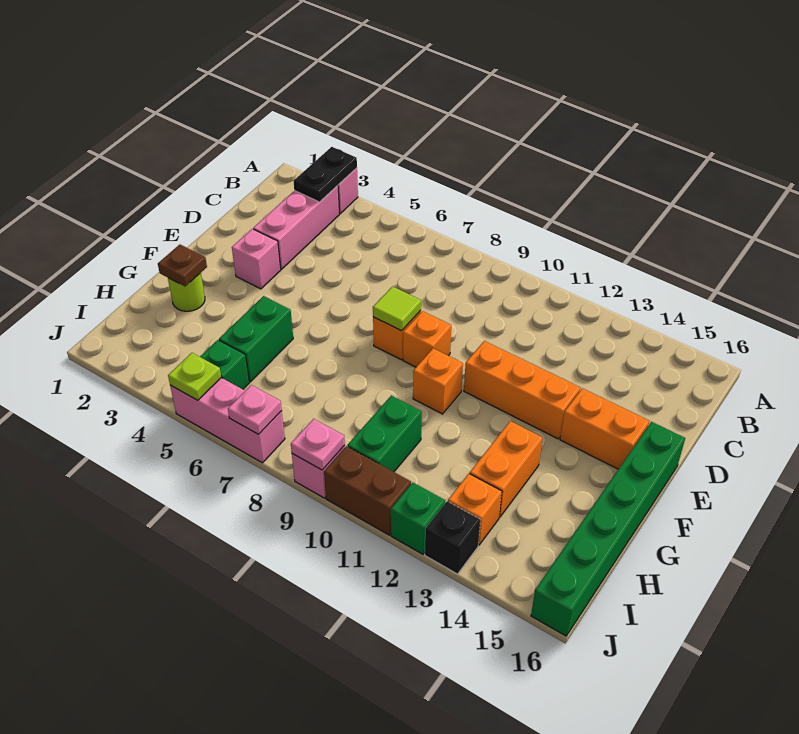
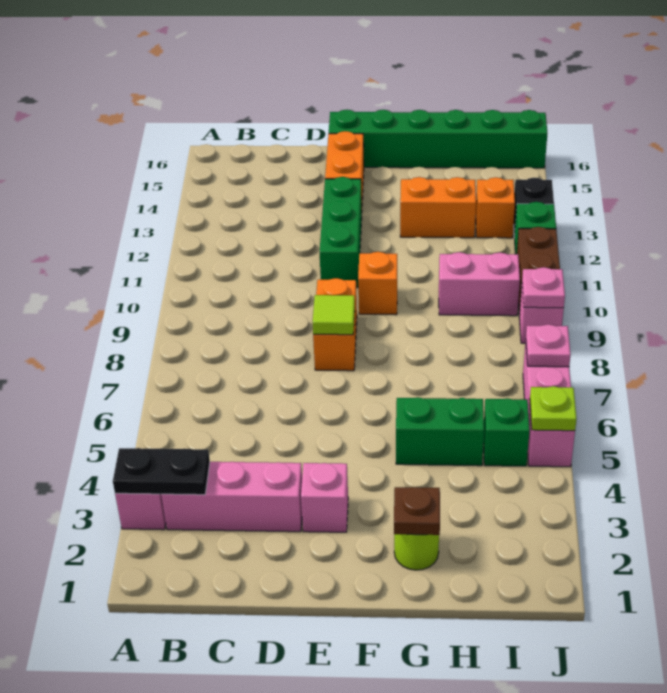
orange 1x3 brick [464,341,580,439] -> green 1x3 brick [320,177,362,287]
green 1x2 brick [347,396,422,472] -> pink 1x2 brick [439,252,520,316]

